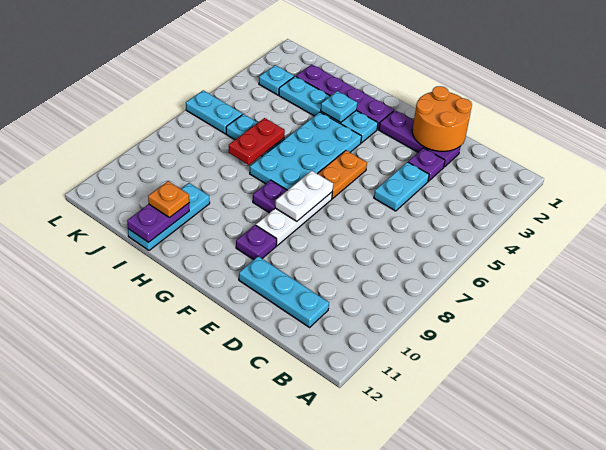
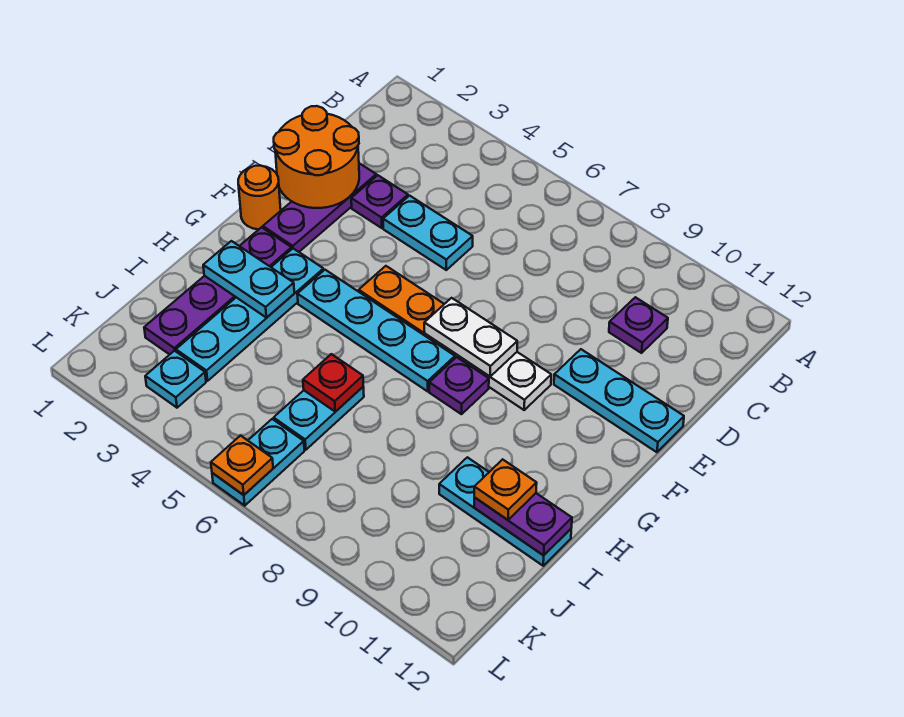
cyan 1x3 plate [239,256,329,327] -> cyan 1x3 plate turned to [554,349,684,452]
none -> orange 1x1 round brick [238,166,281,229]
purple 1x1 plate [236,225,277,260] -> purple 1x1 plate moved to [609,297,668,353]
cyan 2x4 plate [250,112,362,190] -> cyan 1x4 plate [297,270,455,391]
cyan 1x1 plate [321,91,357,123] -> cyan 1x2 plate [203,241,294,318]
red 1x2 plate [229,118,285,165] -> red 1x1 plate [303,354,363,412]
none -> orange 1x1 plate [211,436,273,495]

